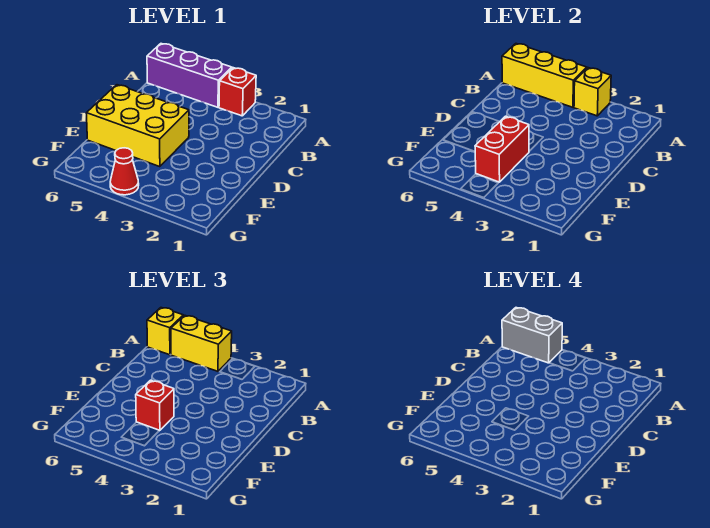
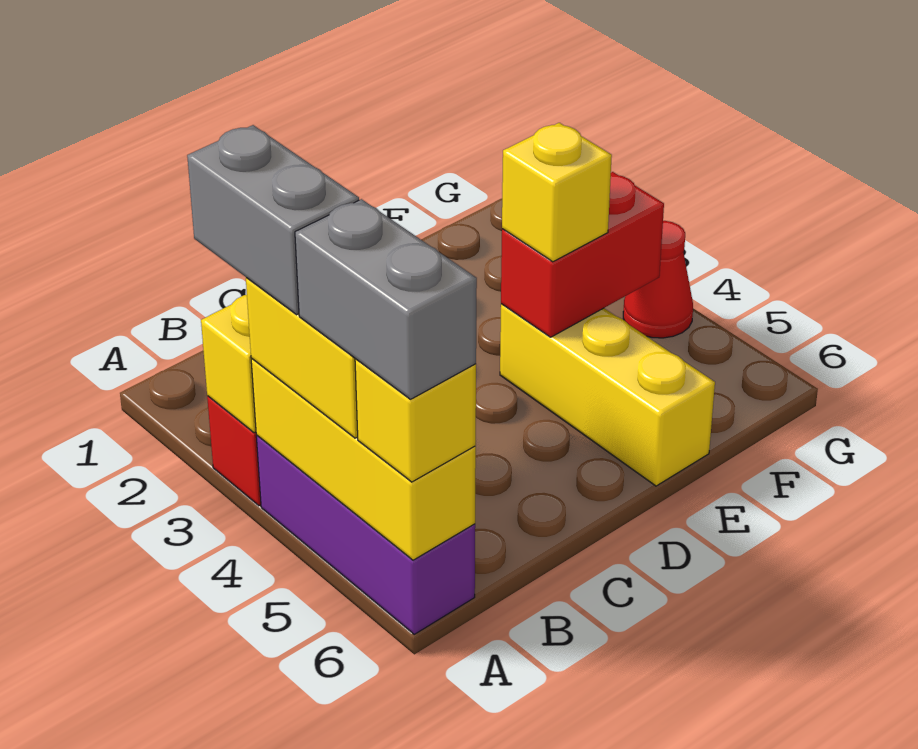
none -> grey 1x2 brick [187,125,359,315]
yellow 2x3 brick [86,85,189,167] -> yellow 1x3 brick [500,304,715,486]
red 1x1 brick [136,380,174,431] -> yellow 1x1 brick [502,123,612,262]

